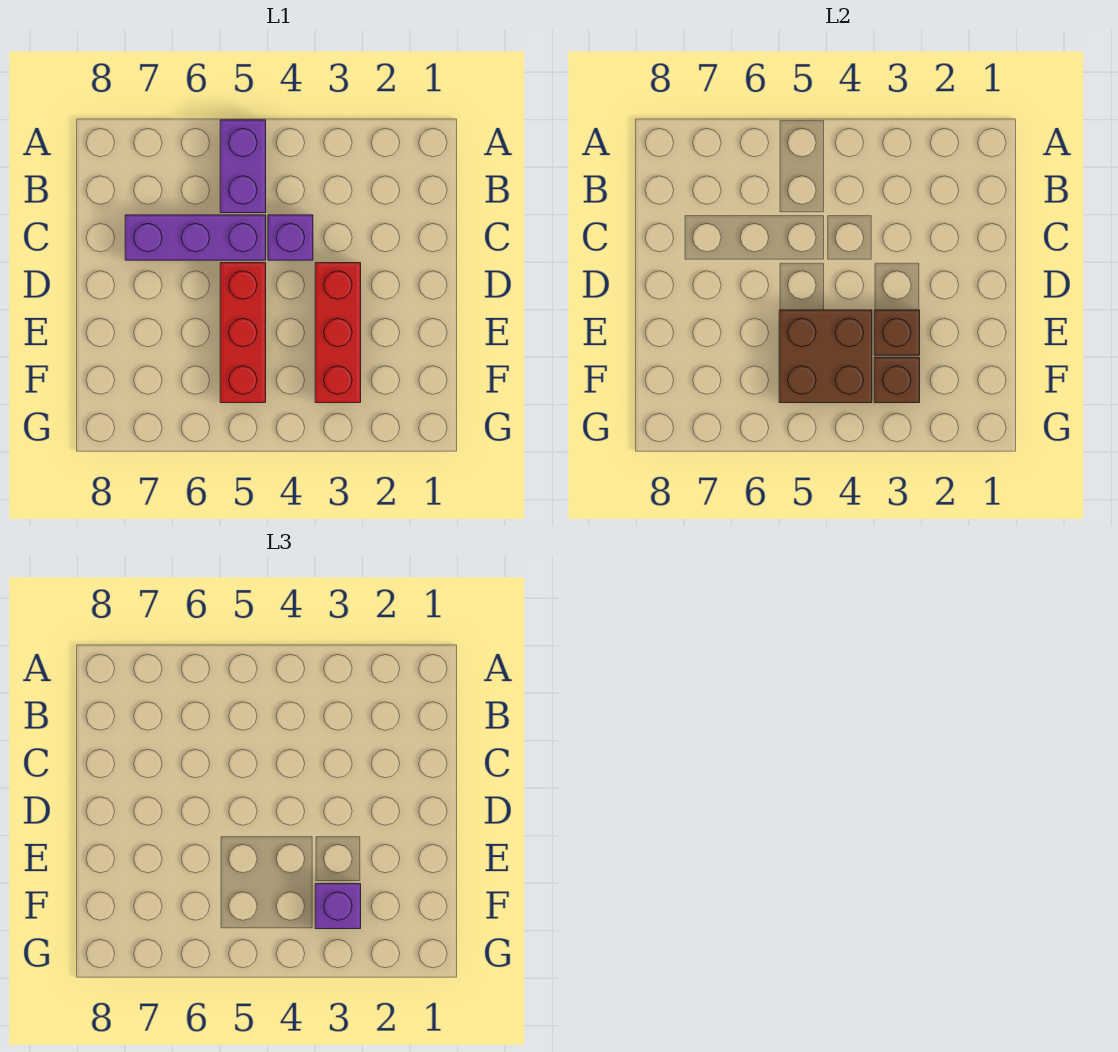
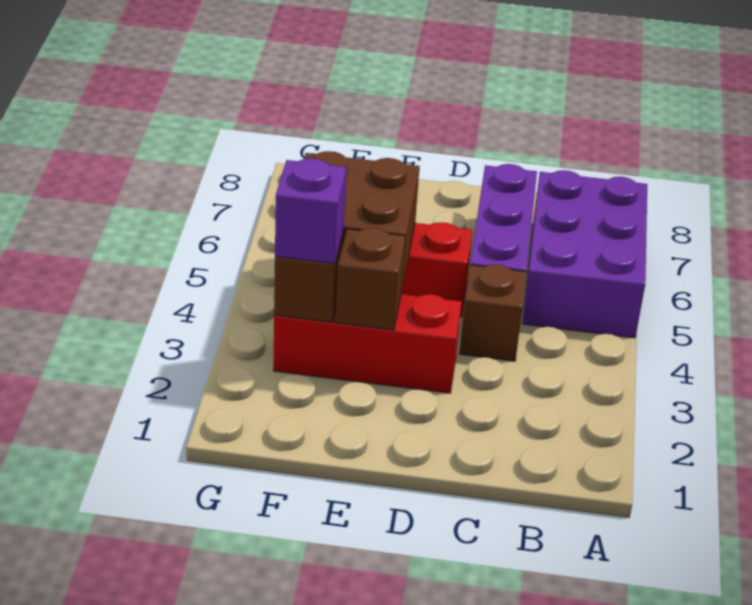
purple 1x2 brick [220,120,266,213] -> purple 2x3 brick [522,170,647,338]
purple 1x1 brick [268,215,313,260] -> brown 1x1 brick [459,264,526,361]

